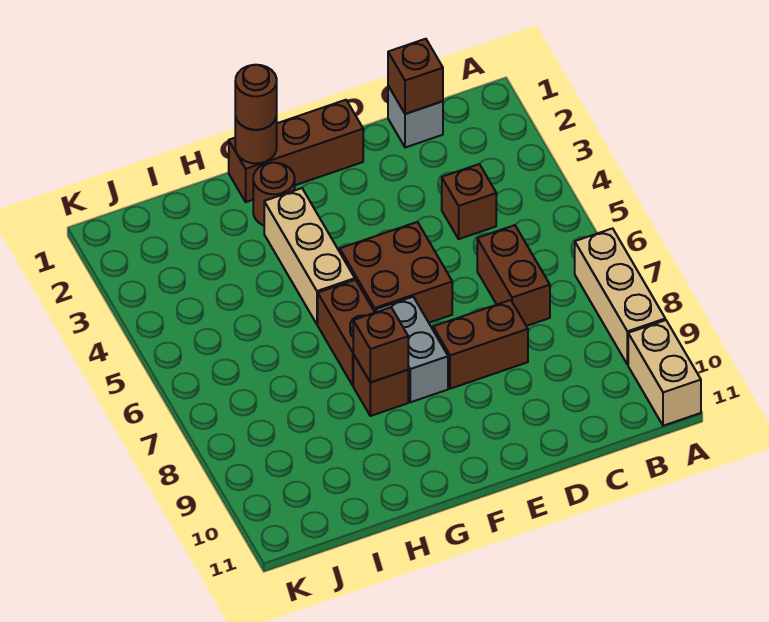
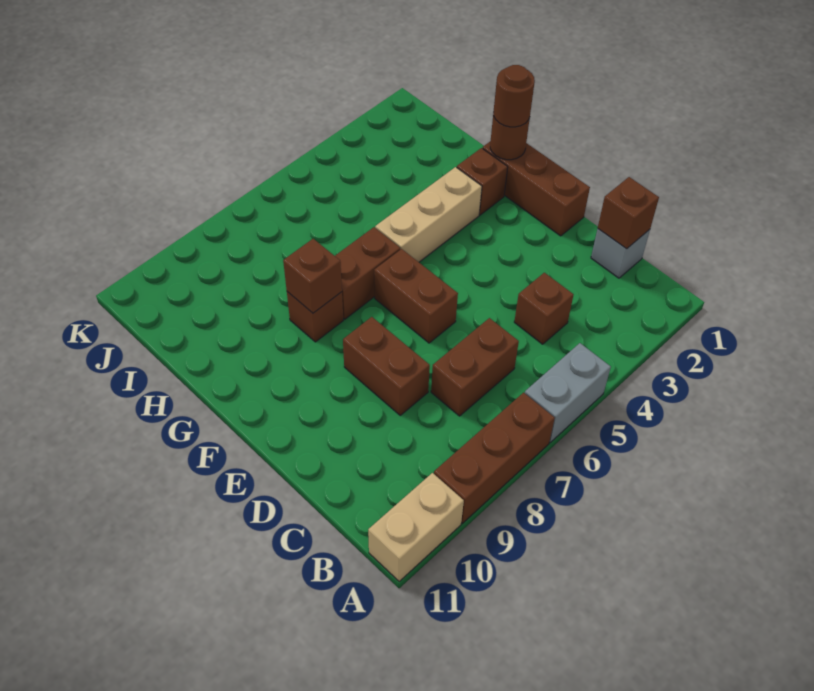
tan 1x3 brick [575,228,665,365] -> brown 1x3 brick [434,393,555,523]
brown 2x2 brick [340,222,452,323] -> brown 1x2 brick [374,249,458,343]
grey 1x2 brick [375,297,448,402] -> grey 1x2 brick moved to [525,343,611,442]
brown 1x1 round brick [253,163,295,226] -> brown 1x1 brick [457,148,508,215]

